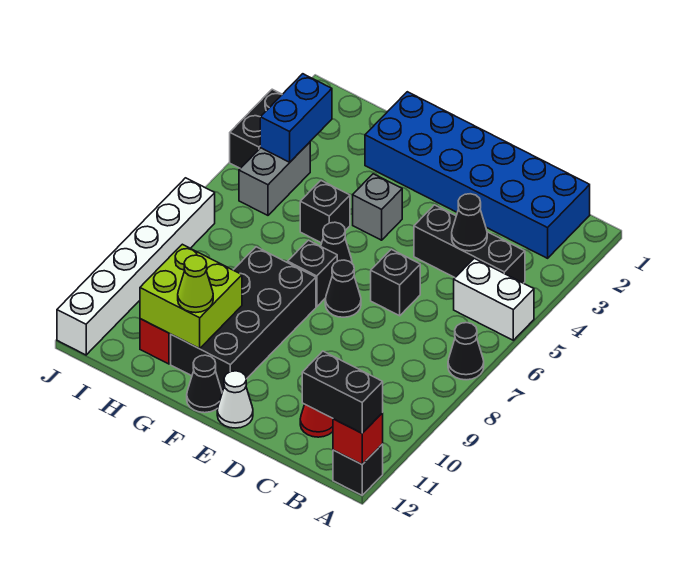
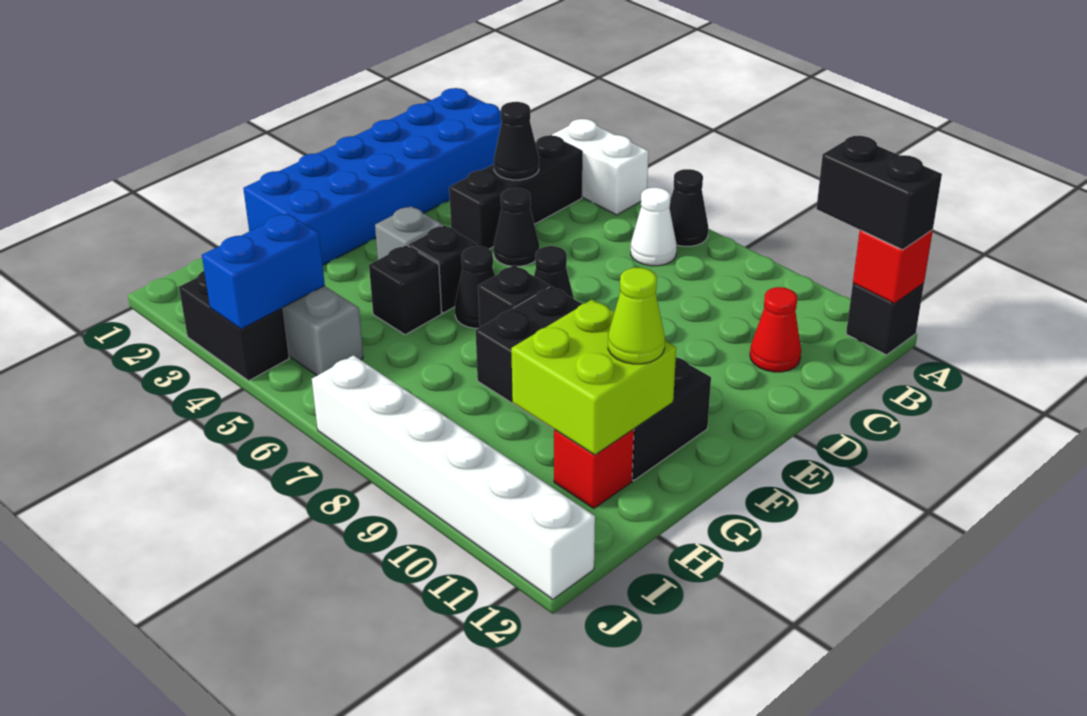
white 1x2 brick [454,258,534,340] -> white 1x2 brick turned to [552,119,649,215]
black 1x2 brick [302,351,383,433] -> black 1x2 brick turned to [816,136,942,250]
black 1x1 brick [371,249,420,316] -> black 1x1 brick moved to [408,225,477,313]
white 1x1 cone [217,371,253,428] -> white 1x1 cone moved to [631,187,677,266]
black 1x1 cone [187,355,222,413] -> black 1x1 cone moved to [494,188,539,266]
blue 1x2 brick [260,74,332,162] -> blue 1x2 brick turned to [202,213,325,329]

